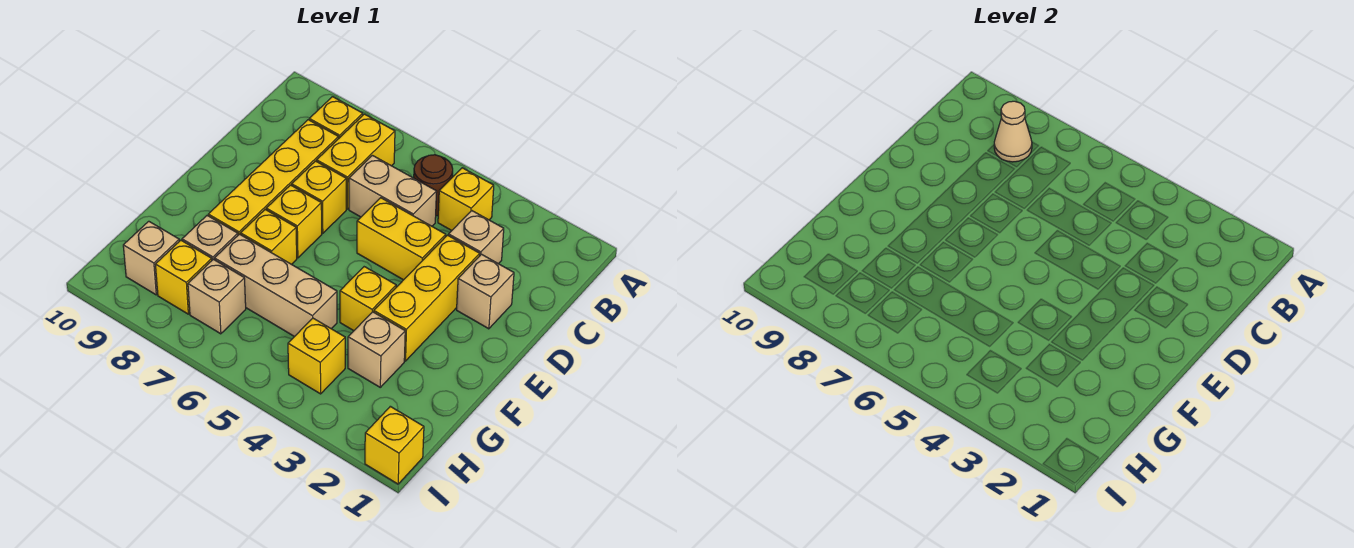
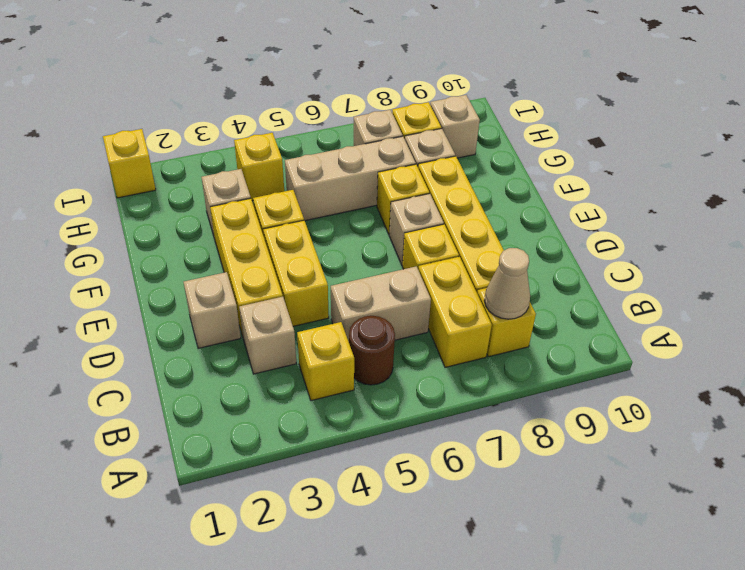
yellow 1x2 brick [357,198,446,280] -> yellow 1x2 brick turned to [263,220,329,326]
yellow 1x1 brick [266,185,322,258] -> tan 1x1 brick [389,194,444,266]

